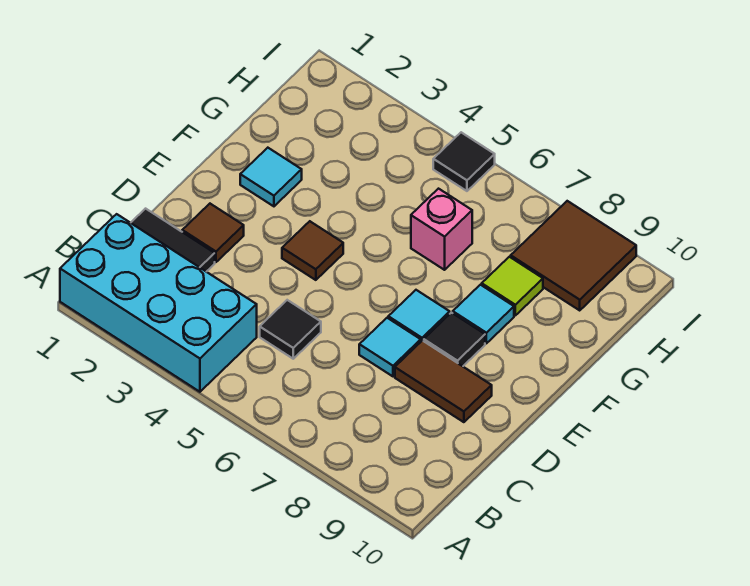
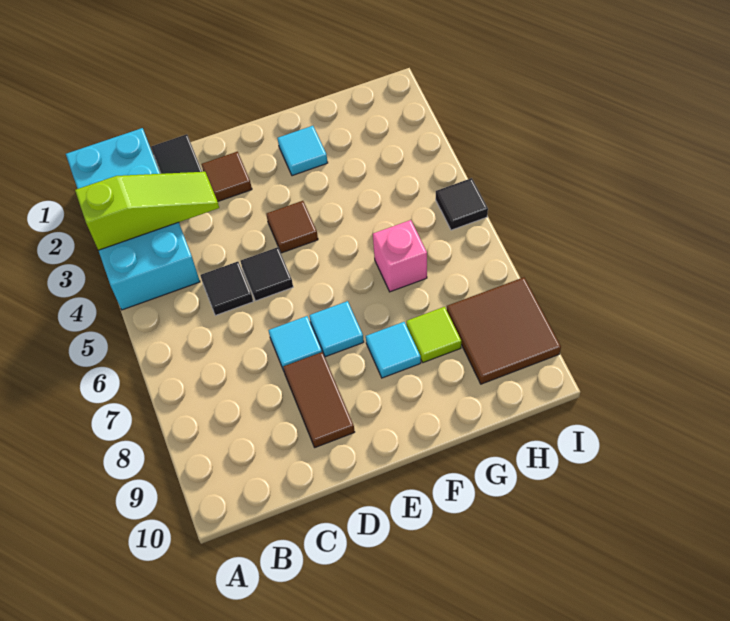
none -> lime 1x3 slope [75,172,219,250]
black 1x1 tile [424,313,485,366] -> black 1x1 tile moved to [241,247,293,301]

